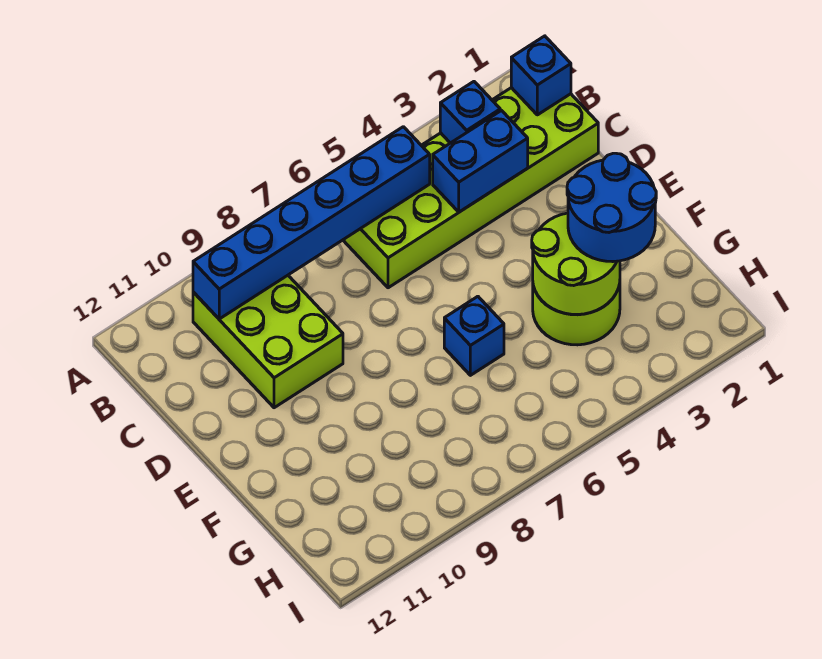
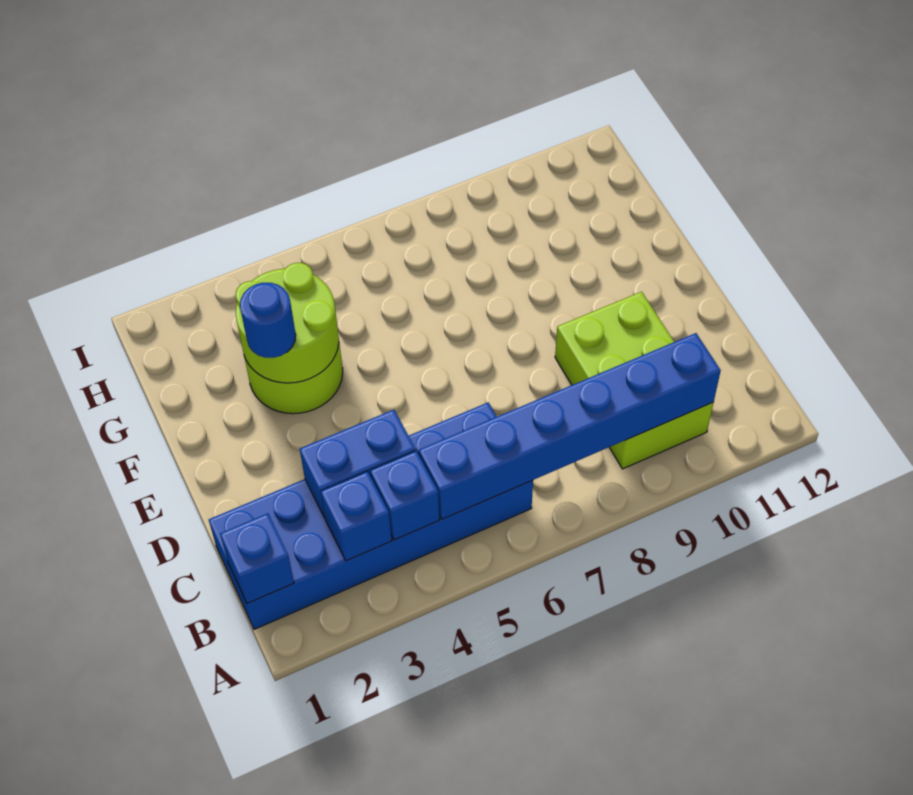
lime 2x6 brick [343,88,598,288] -> blue 2x6 brick [209,402,533,629]
blue 2x2 round brick [567,153,656,262] -> blue 1x1 round brick [240,283,296,358]
blue 1x1 brick [444,296,504,375] -> blue 1x1 brick moved to [370,451,439,540]

